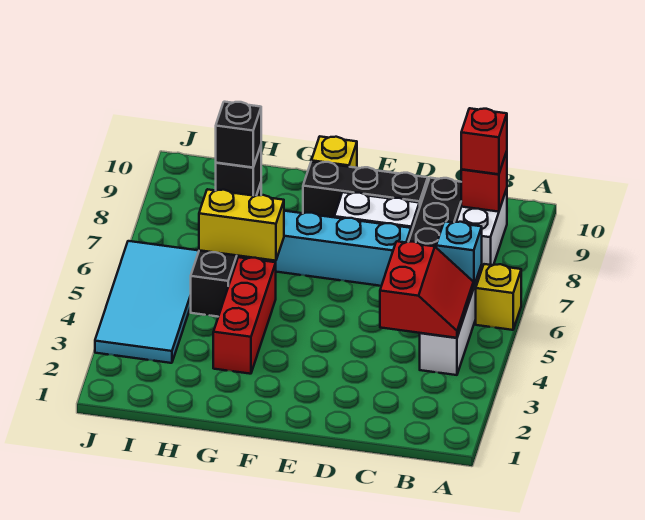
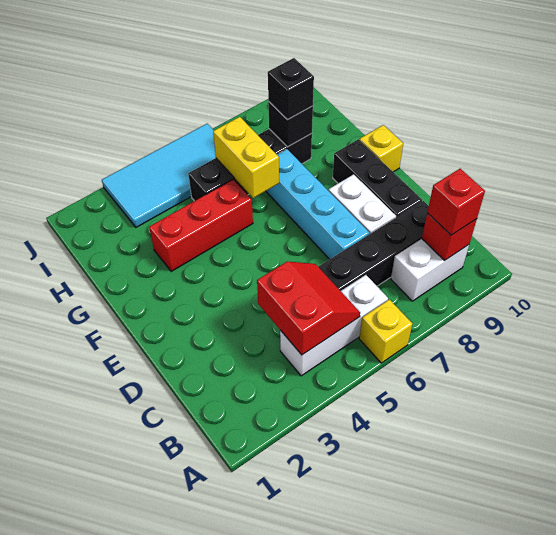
red 2x2 slope [380,241,473,338] -> red 2x2 slope turned to [257,261,360,355]
cyan 1x1 brick [436,221,482,287] -> none

